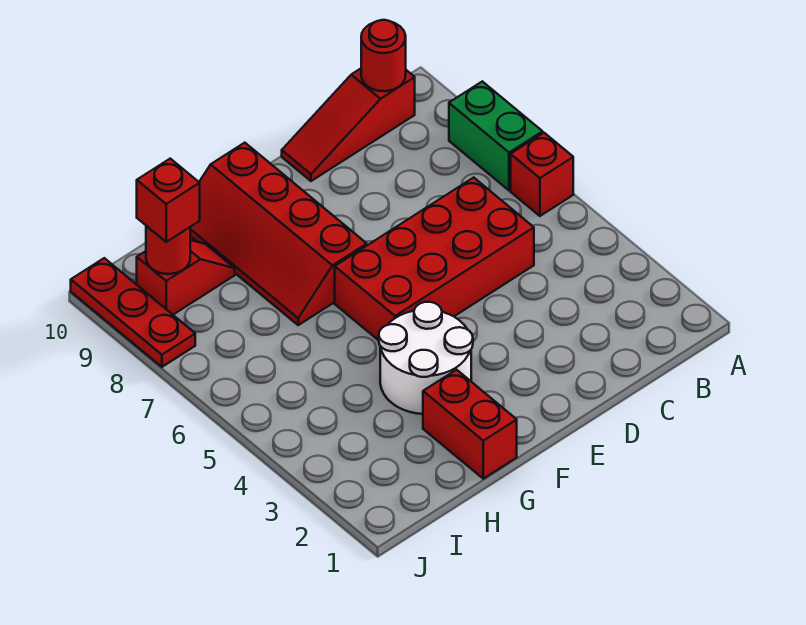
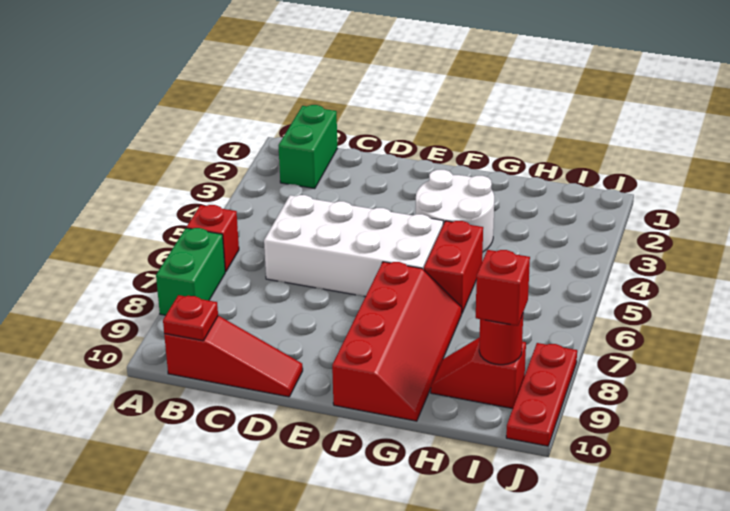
none -> green 1x2 brick [278,105,337,189]
red 1x1 round brick [361,20,406,91] -> red 1x1 plate [163,295,218,341]
red 2x4 brick [335,178,534,340] -> white 2x4 brick [264,195,443,297]
red 1x2 brick [423,370,517,479] -> red 1x2 brick moved to [424,221,483,312]

